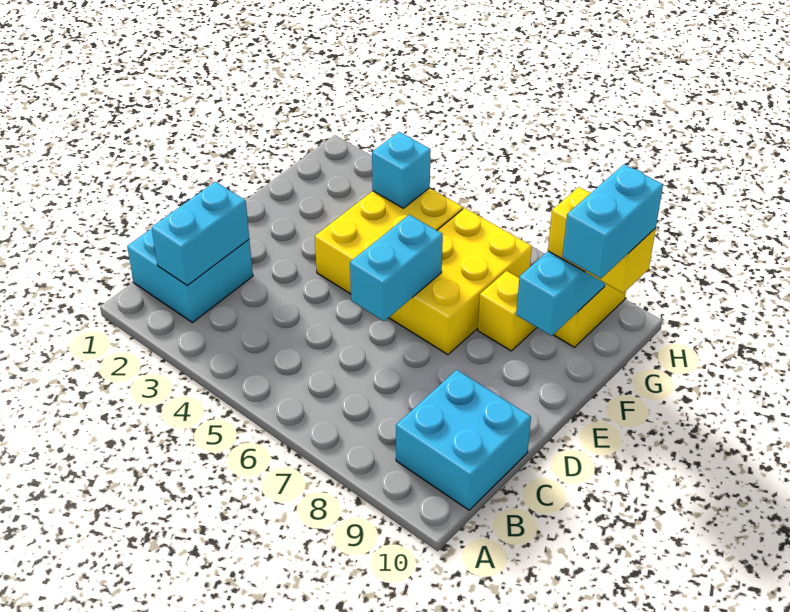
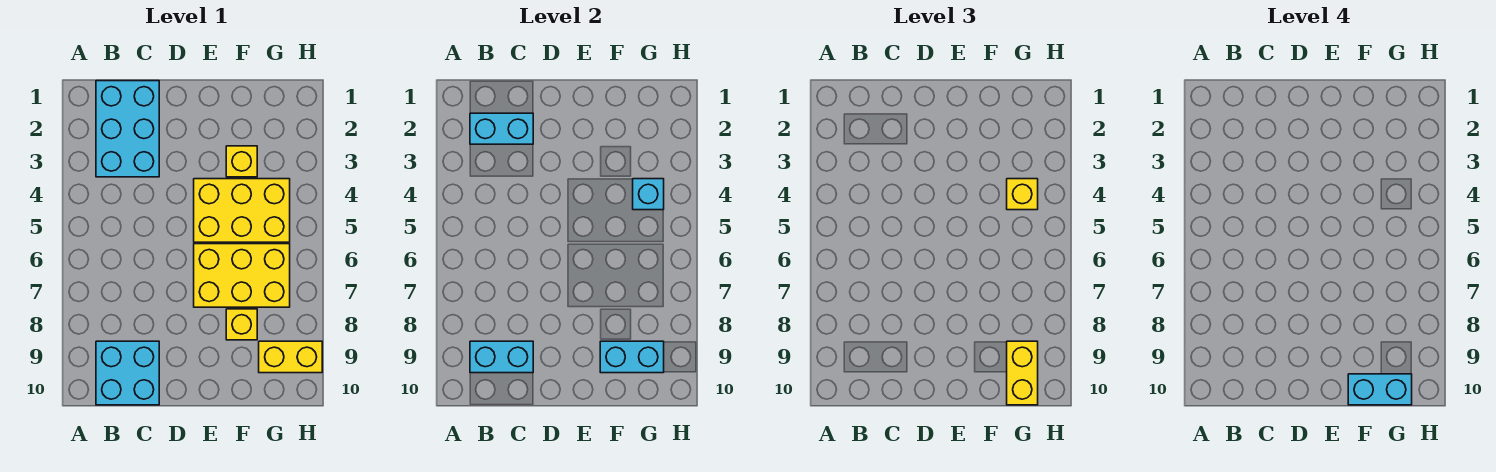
cyan 2x2 brick [127,229,253,323] -> cyan 2x3 brick [96,81,159,177]
cyan 1x2 brick [350,215,443,321] -> cyan 1x2 brick moved to [470,341,533,373]
none -> yellow 1x1 brick [226,146,257,177]
none -> yellow 1x1 brick [1007,179,1038,210]

